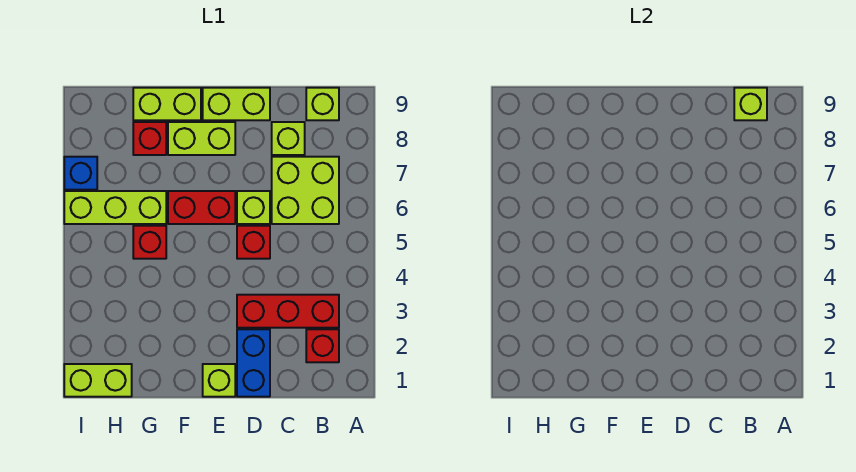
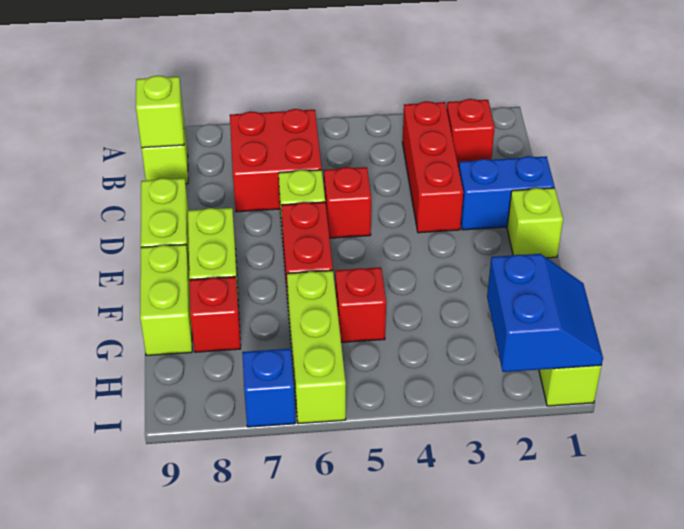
lime 2x2 brick [272,157,339,224] -> red 2x2 brick [230,109,322,212]
lime 1x1 brick [272,122,305,155] -> none
none -> blue 2x2 slope [487,254,603,372]

